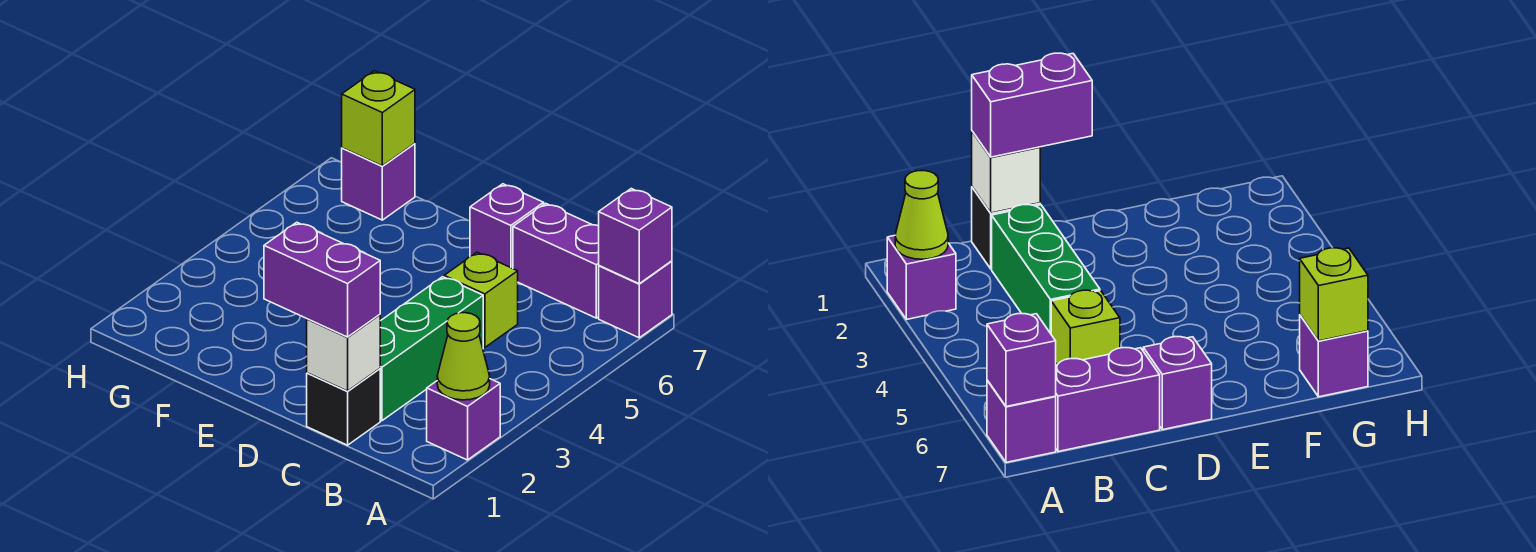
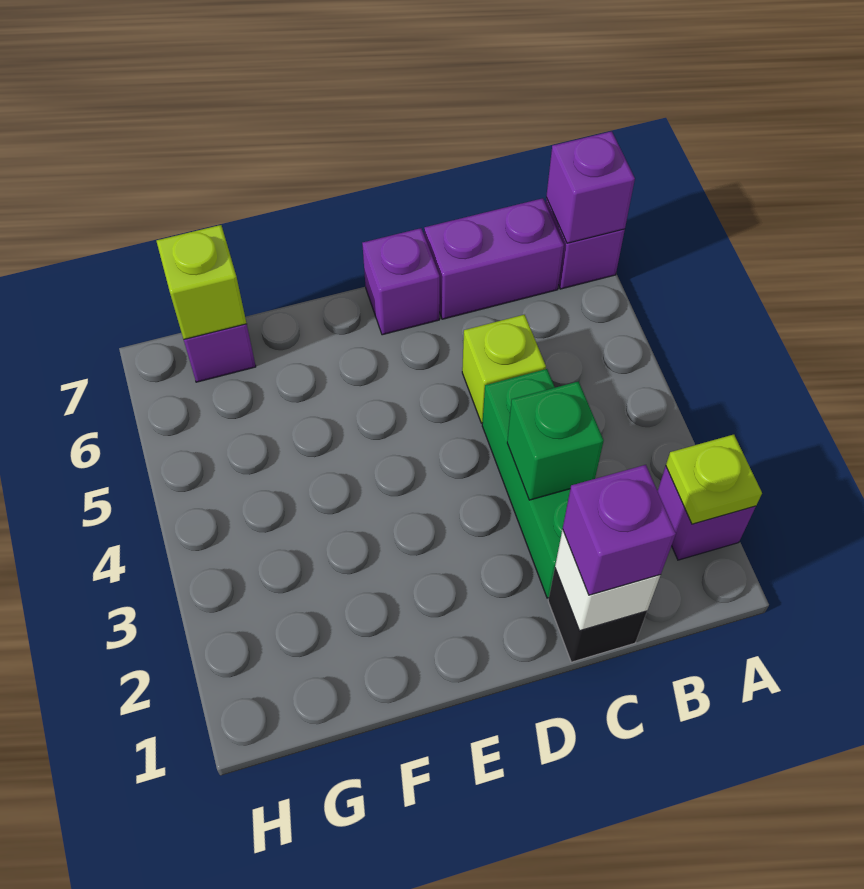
lime 1x1 cone [437,313,490,400] -> lime 1x1 plate [666,435,762,524]
purple 1x2 brick [264,222,380,337] -> purple 1x1 brick [563,465,676,595]
none -> green 1x1 brick [507,381,604,500]

